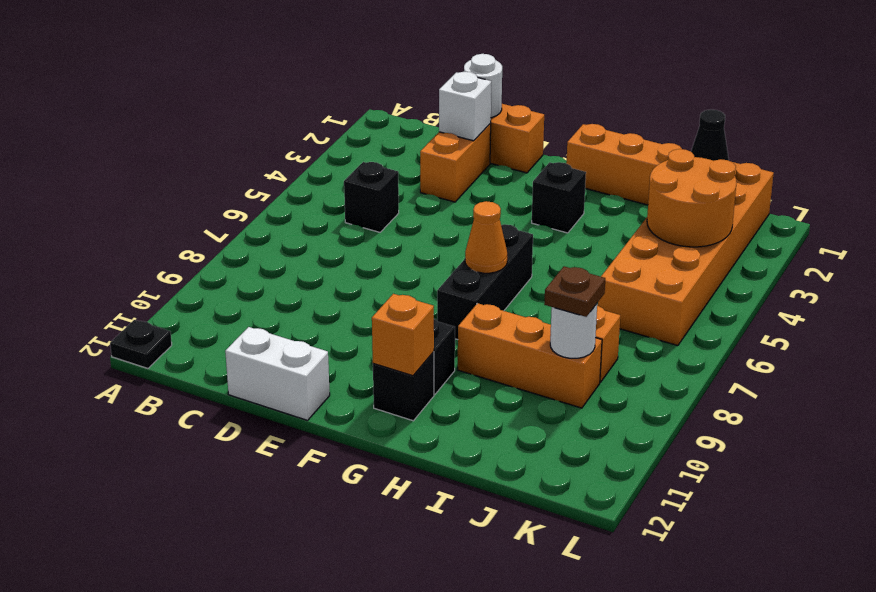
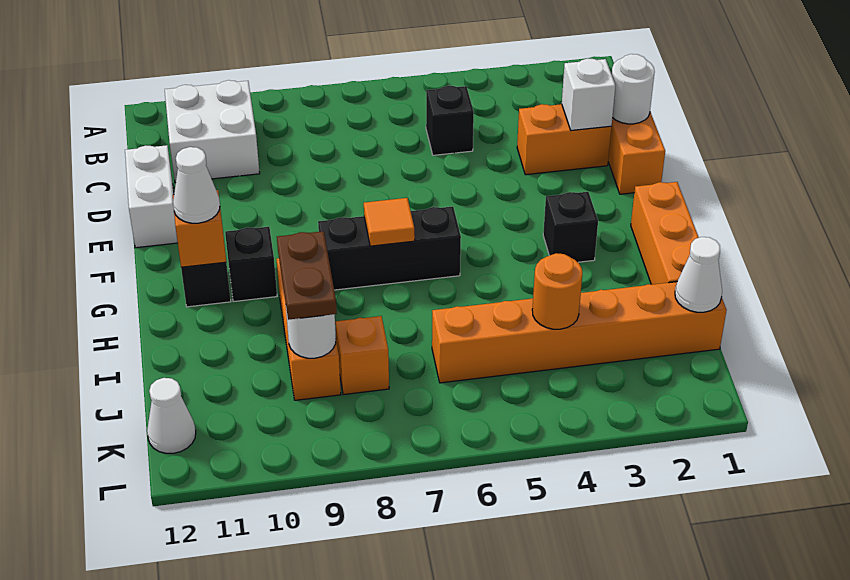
black 1x1 plate [110,320,172,368] -> none
none -> white 2x2 brick [165,80,260,183]
orange 1x1 cone [465,201,507,273] -> orange 1x1 tile [364,198,415,246]
none -> white 1x1 cone [173,147,220,223]
orange 2x6 brick [598,162,774,346] -> orange 1x6 brick [432,282,727,383]
black 1x1 cone [691,110,729,161] -> white 1x1 cone [675,237,722,312]
orange 2x2 round brick [647,149,736,247] -> orange 1x1 round brick [532,253,582,329]
brown 1x1 plate [544,266,605,317] -> brown 1x2 plate [277,231,337,320]
none -> white 1x1 cone [147,378,196,453]

